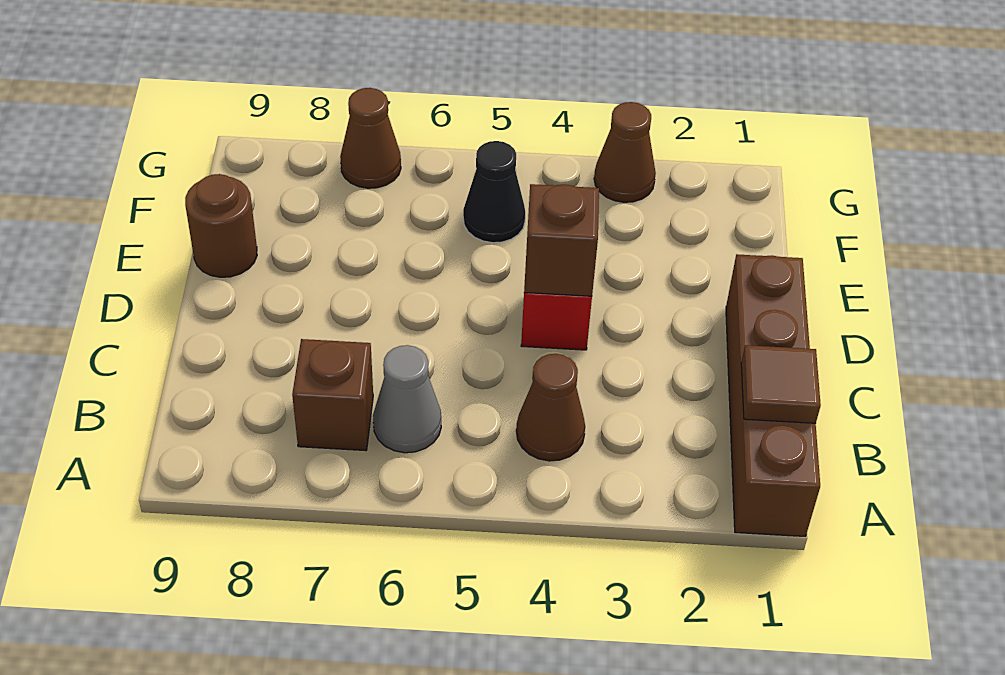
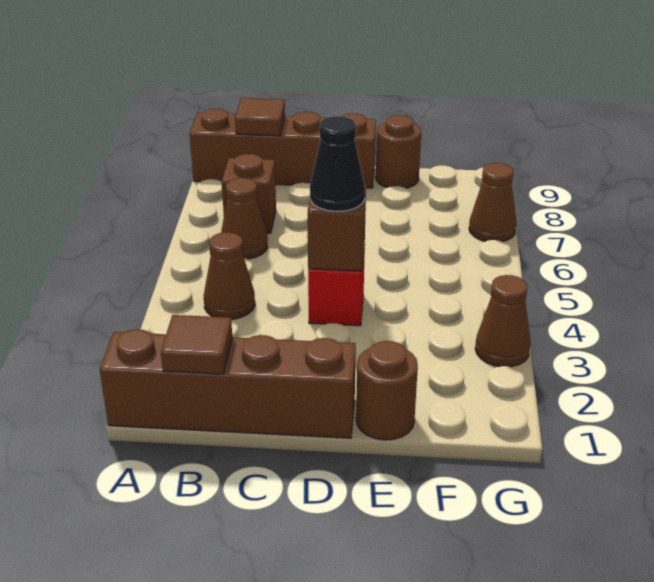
none -> brown 1x4 brick [190,109,376,188]
grey 1x1 cone [373,345,441,453] -> brown 1x1 cone [221,178,268,259]
none -> brown 1x1 tile [235,98,285,136]
none -> brown 1x1 round brick [356,341,418,440]
black 1x1 cone [463,141,525,243] -> black 1x1 cone moved to [310,116,365,211]

